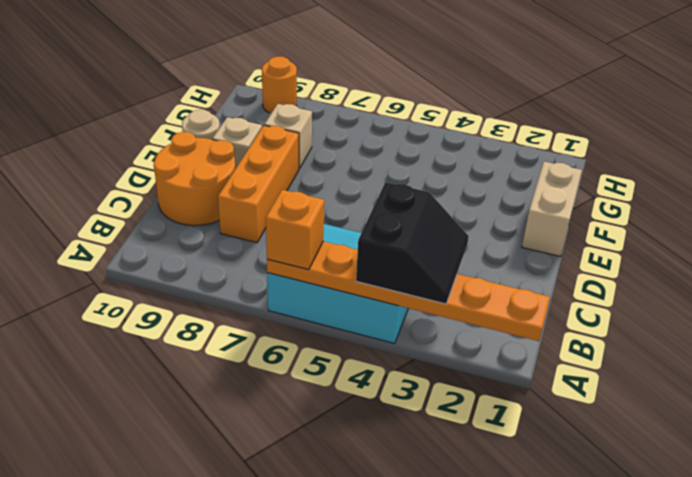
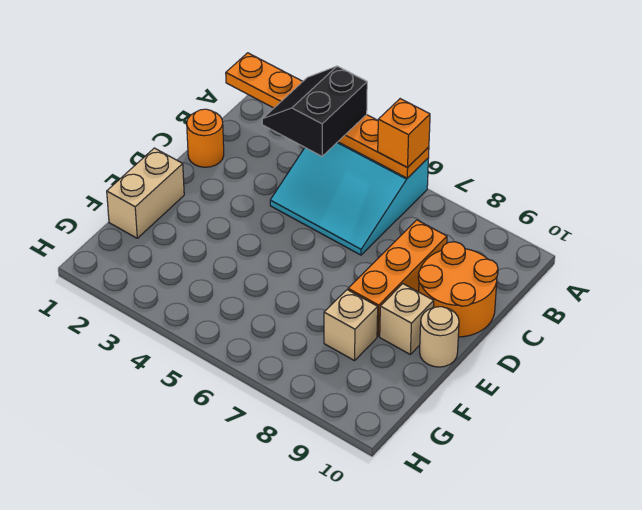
orange 1x1 round brick [262,56,297,113] -> orange 1x1 round brick moved to [187,109,224,167]

